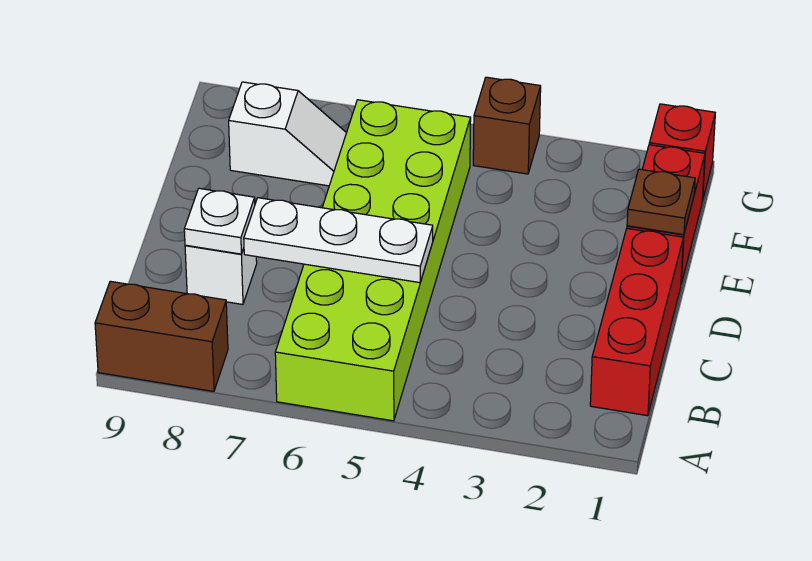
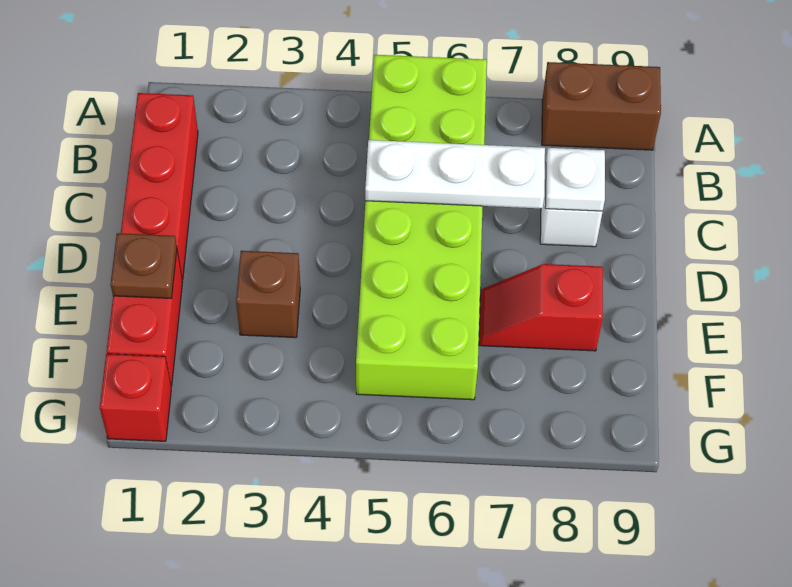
none -> red 1x2 slope [479,264,603,351]
white 1x2 slope [229,82,346,186] -> none
brown 1x1 brick [473,77,541,174] -> brown 1x1 brick moved to [236,251,300,338]

